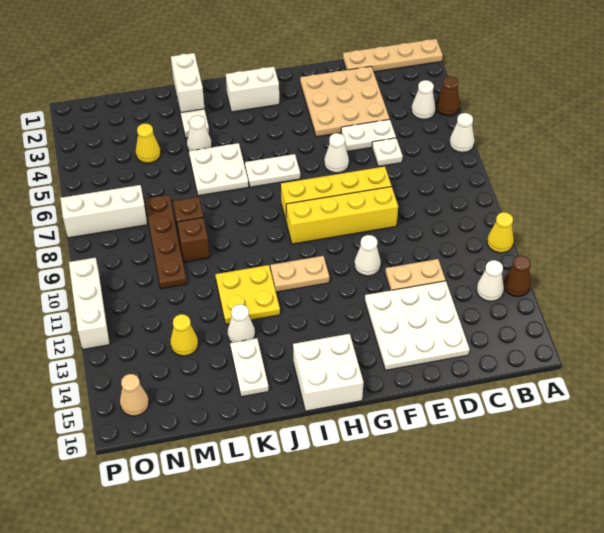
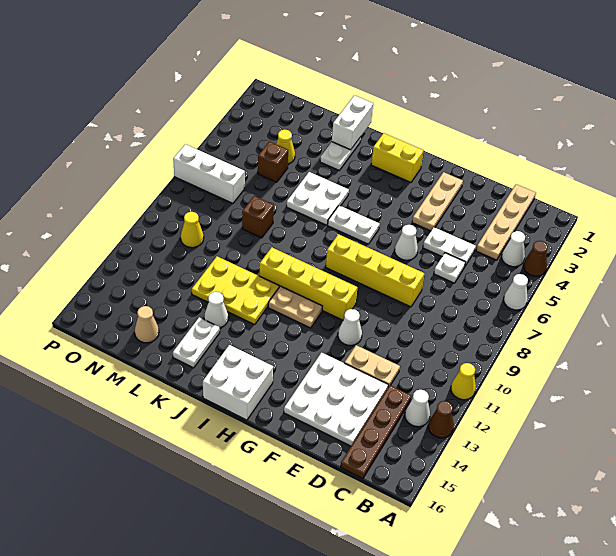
tan 1x4 plate [343,39,443,72] -> tan 1x4 plate turned to [476,184,536,260]
tan 3x3 plate [300,66,390,137] -> tan 1x3 plate [412,172,463,231]
yellow 1x4 brick [286,187,398,244] -> yellow 1x4 brick moved to [260,247,357,320]
white 1x2 brick [226,67,279,112] -> yellow 1x2 brick [371,133,424,182]
yellow 2x2 plate [215,265,280,324] -> yellow 2x3 plate [192,256,279,325]
white 1x1 cone [187,115,212,151] -> none
brown 1x1 brick [177,218,210,262] -> brown 1x1 brick moved to [258,142,288,182]
brown 1x4 plate [144,195,187,289] -> brown 1x4 plate moved to [341,385,411,478]
yellow 1x1 cone [170,314,198,356] -> yellow 1x1 cone moved to [181,211,204,248]
tan 1x1 cone [120,374,149,416] -> tan 1x1 cone moved to [135,306,159,343]
white 1x3 brick [69,258,110,349] -> none

